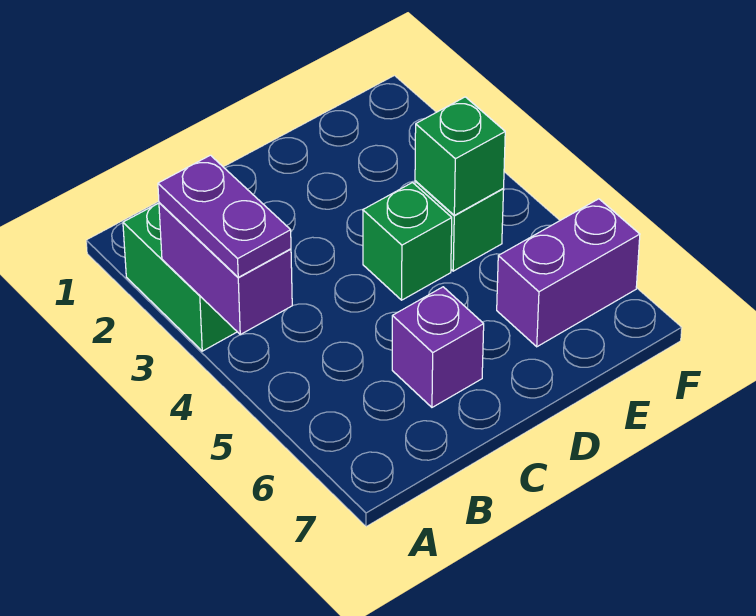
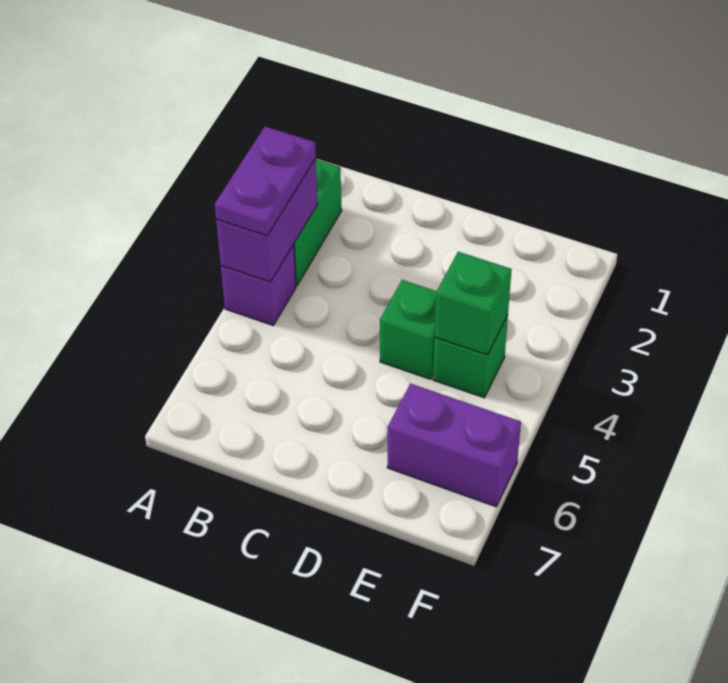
purple 1x1 brick [392,287,484,407] -> purple 1x1 brick moved to [221,244,296,325]

